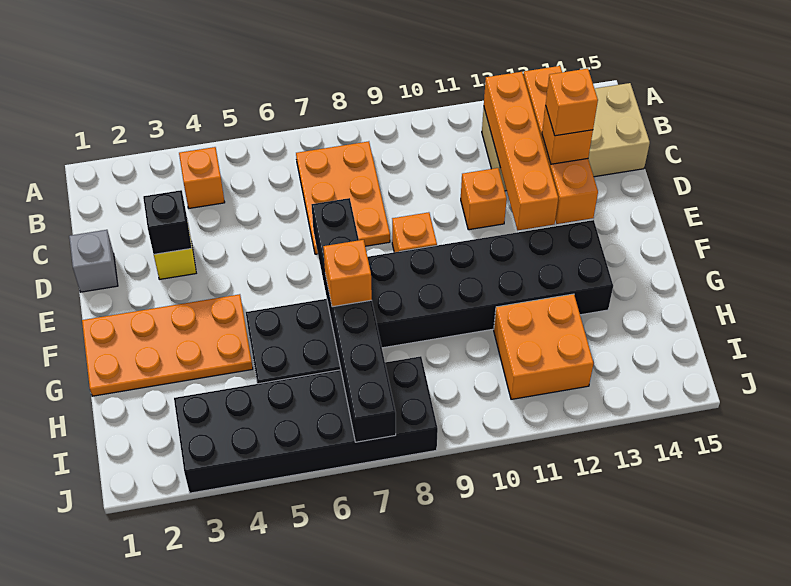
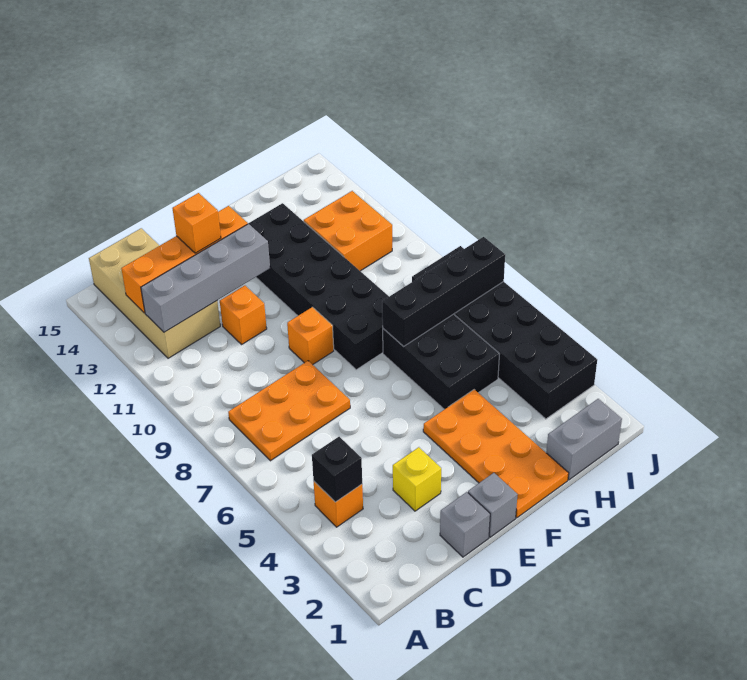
orange 1x4 brick [484,72,558,230] -> grey 1x4 brick [141,224,270,332]
black 1x1 brick [143,190,192,254] -> black 1x1 brick moved to [312,437,362,502]
orange 1x1 brick [546,69,598,136] -> none
none -> grey 1x1 brick [468,473,518,537]
black 1x6 brick [311,198,396,442] -> black 1x4 brick [382,237,505,347]
orange 1x1 brick [323,240,372,307] -> none
none -> grey 1x2 brick [546,399,622,480]

